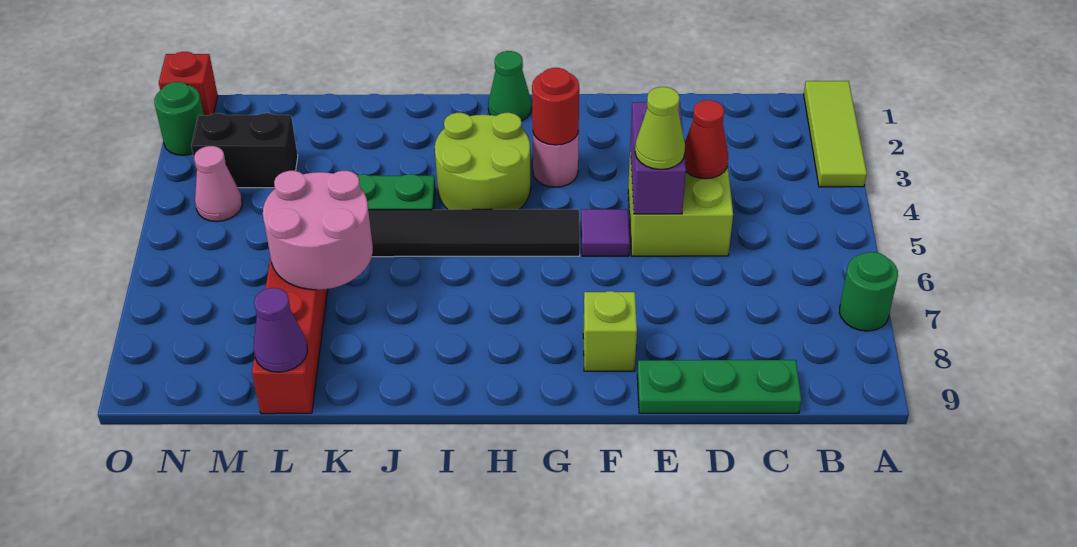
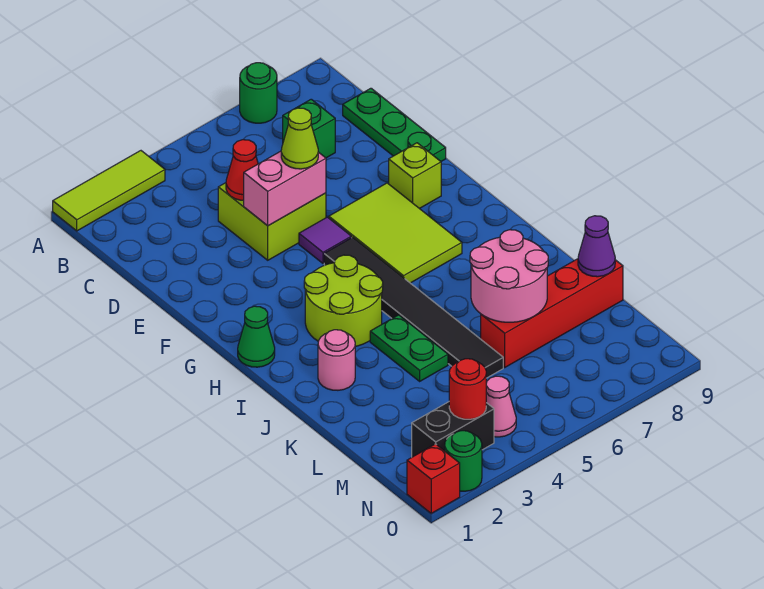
none -> green 1x1 brick [283,99,335,158]
purple 1x2 brick [630,102,686,214] -> pink 1x2 brick [244,151,326,226]
none -> lime 2x3 tile [329,183,462,283]
pink 1x1 round brick [533,131,579,187] -> pink 1x1 round brick moved to [318,330,355,390]
red 1x1 round brick [532,68,579,145] -> red 1x1 round brick moved to [449,359,486,419]
black 1x2 brick [191,113,298,188] -> black 1x2 brick turned to [412,402,494,457]

